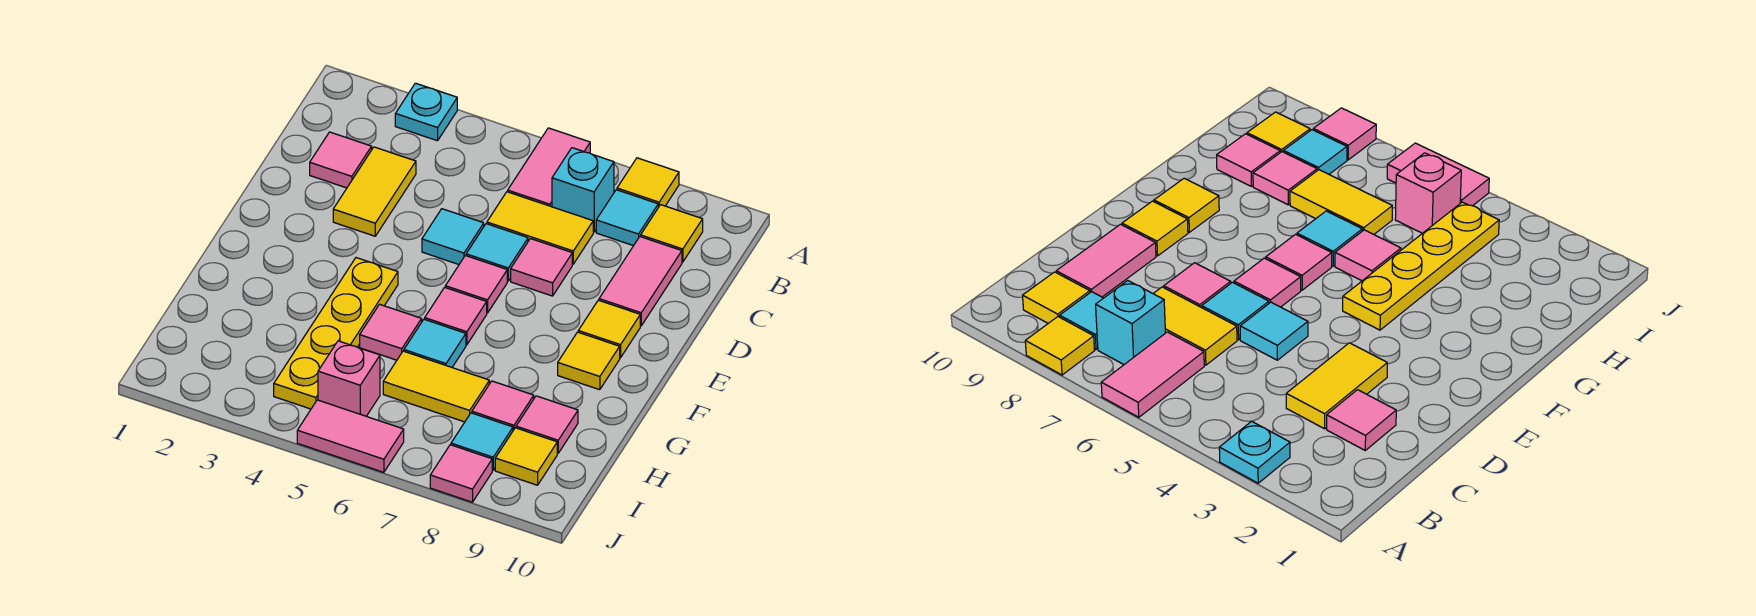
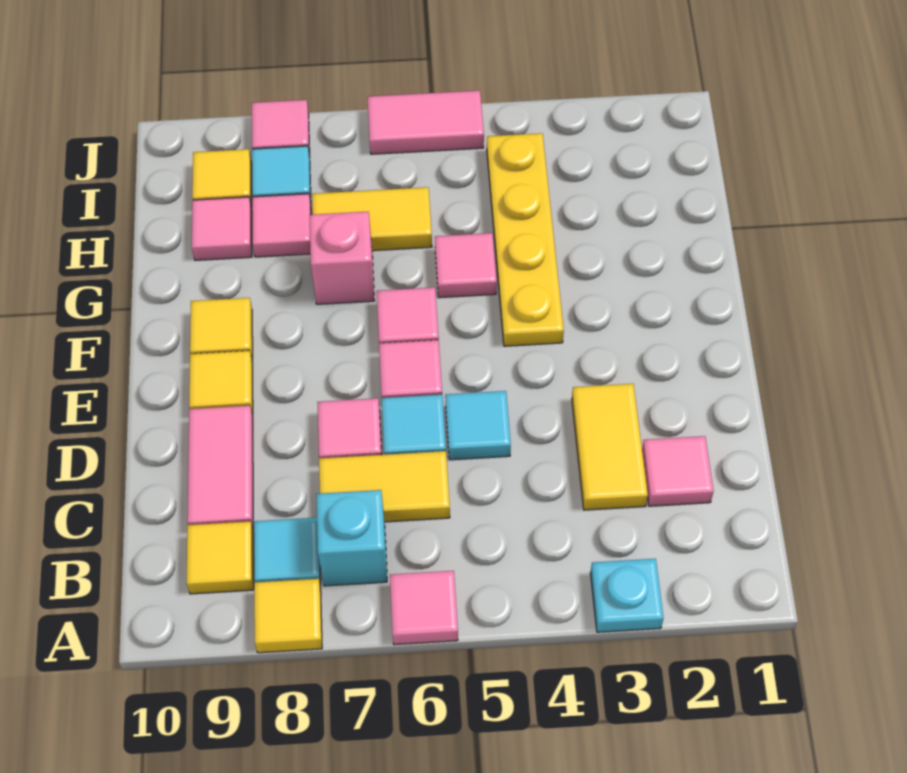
pink 1x2 tile [508,128,590,207] -> pink 1x1 tile [390,571,458,645]
cyan 1x1 tile [404,319,466,367] -> none
pink 1x1 brick [318,341,380,416] -> pink 1x1 brick moved to [310,212,375,304]

